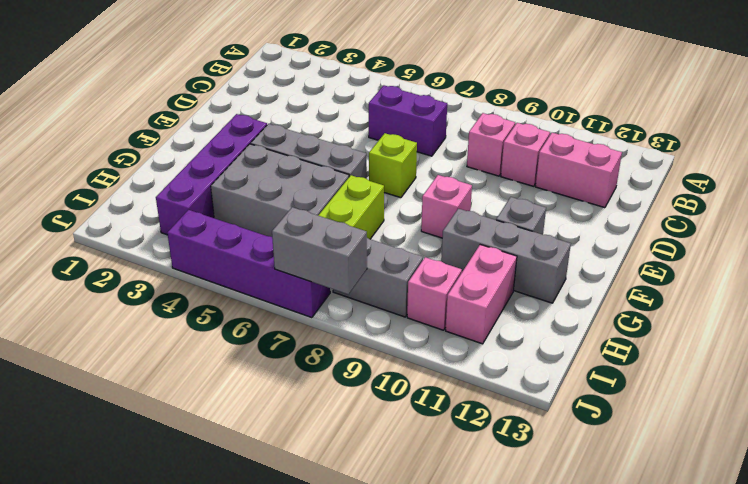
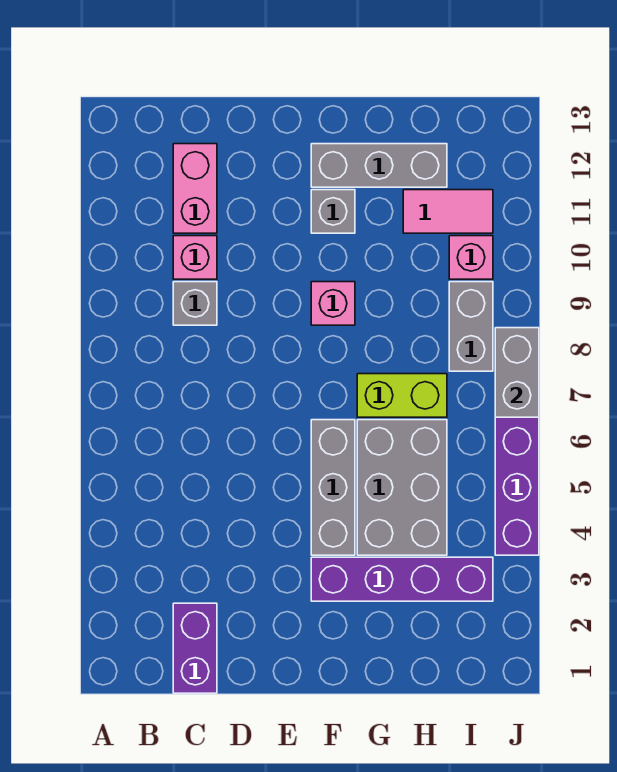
purple 1x2 brick [369,85,447,156] -> purple 1x2 brick moved to [173,603,217,693]
pink 1x1 brick [467,113,515,176] -> grey 1x1 brick [173,282,217,325]
lime 1x1 brick [369,133,417,198] -> none
grey 1x3 brick [441,209,571,303] -> grey 1x3 brick turned to [311,144,447,187]
pink 1x2 brick [446,245,517,344] -> pink 1x2 tile [403,190,493,233]

